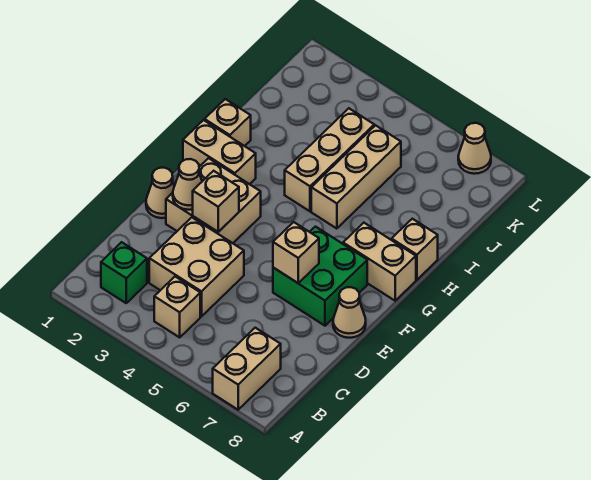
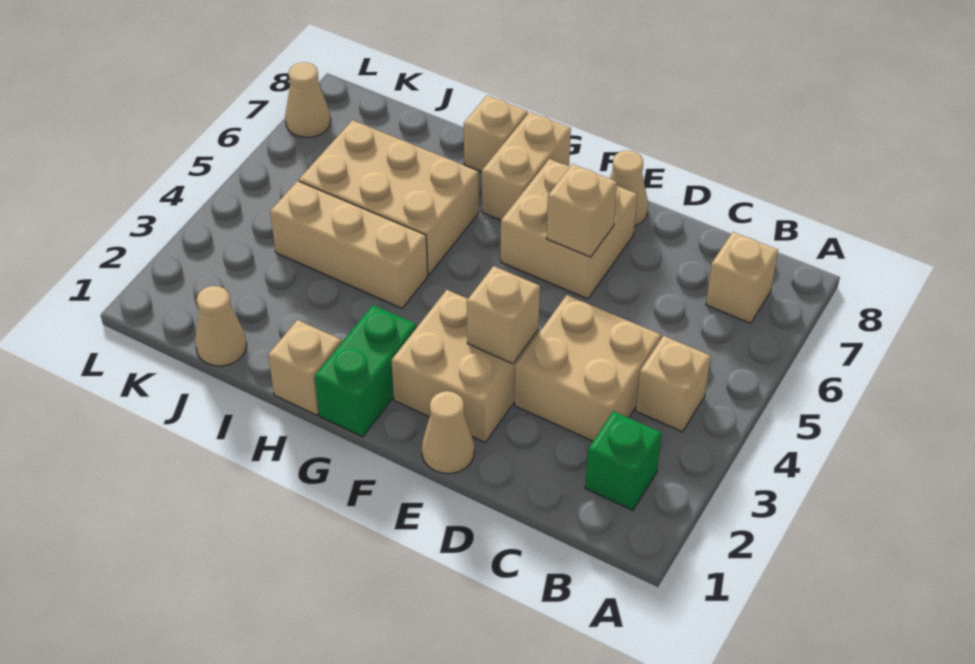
tan 1x2 brick [213,328,281,410] -> tan 1x1 brick [706,232,778,323]
tan 1x1 cone [173,159,202,210] -> tan 1x1 cone moved to [195,286,247,366]
green 2x2 brick [273,227,367,326] -> tan 2x2 brick [501,159,637,299]
tan 1x2 brick [183,120,256,184] -> green 1x2 brick [315,305,417,437]
tan 1x3 brick [311,125,401,229] -> tan 2x3 brick [299,120,479,275]

